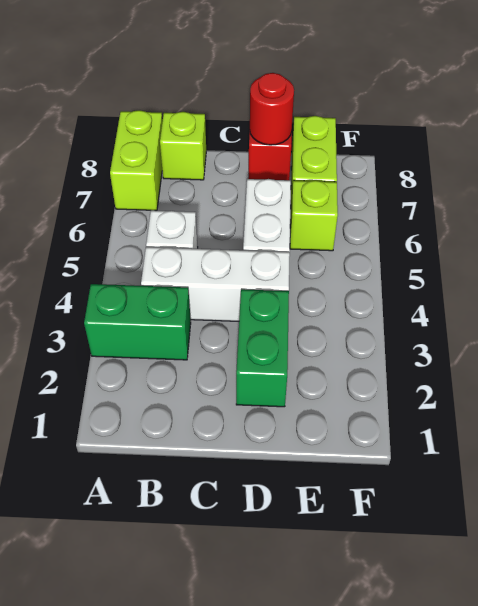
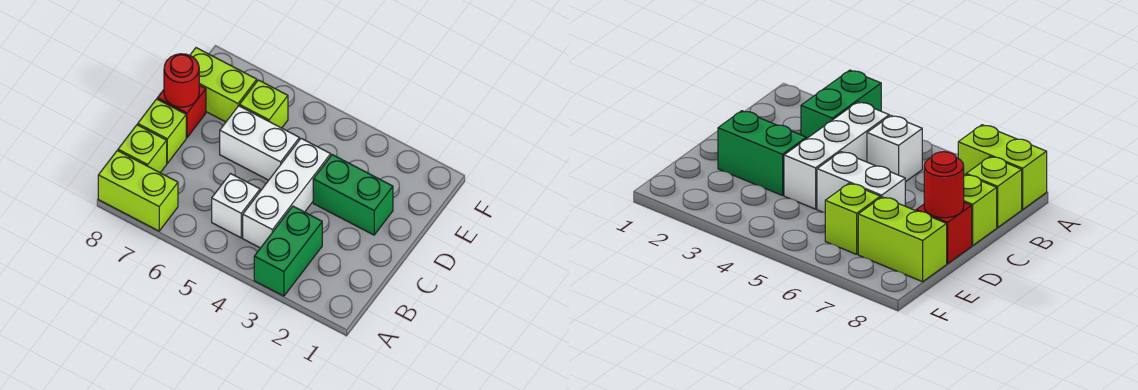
none -> lime 1x1 brick [138,99,186,163]

